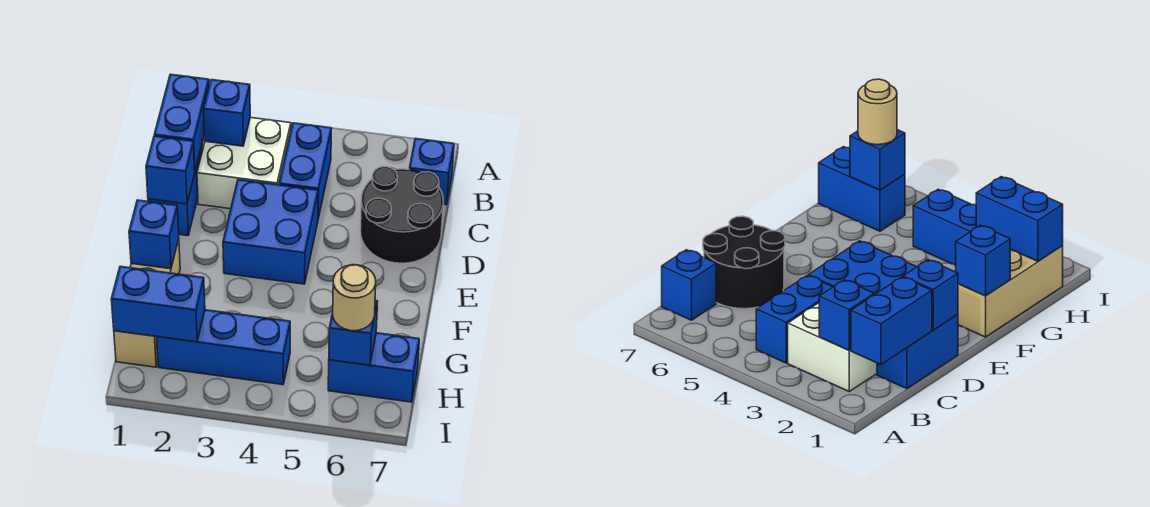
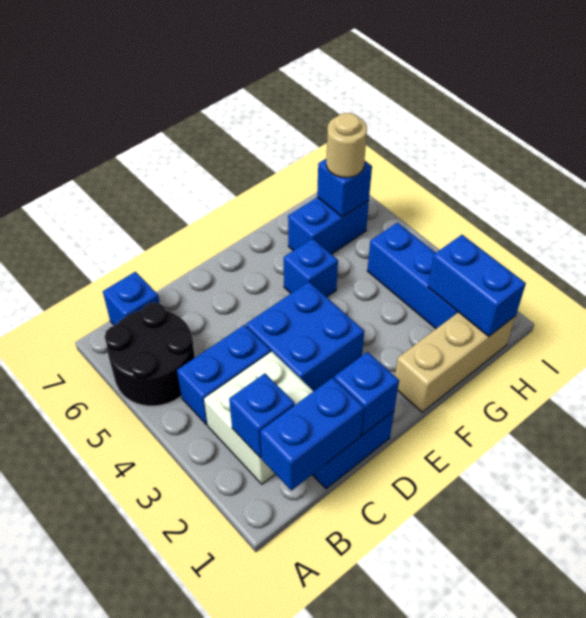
black 2x2 round brick [360,166,443,263] -> black 2x2 round brick moved to [105,303,195,406]
blue 1x1 brick [129,200,179,269] -> blue 1x1 brick moved to [284,238,338,297]
blue 1x2 brick [328,333,419,402] -> blue 1x2 brick turned to [288,197,369,254]

